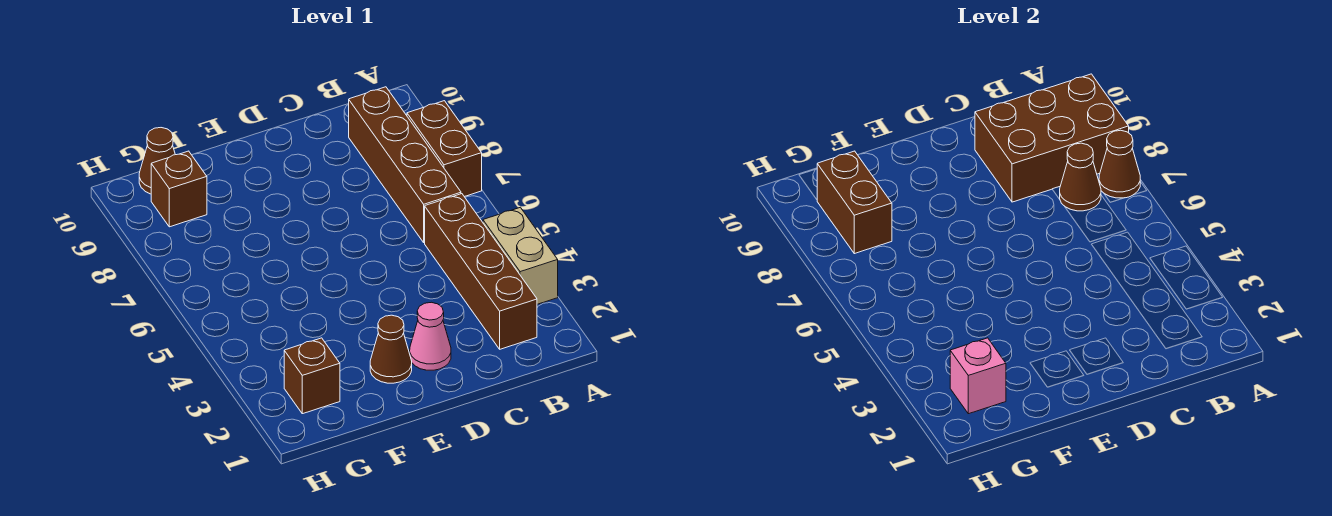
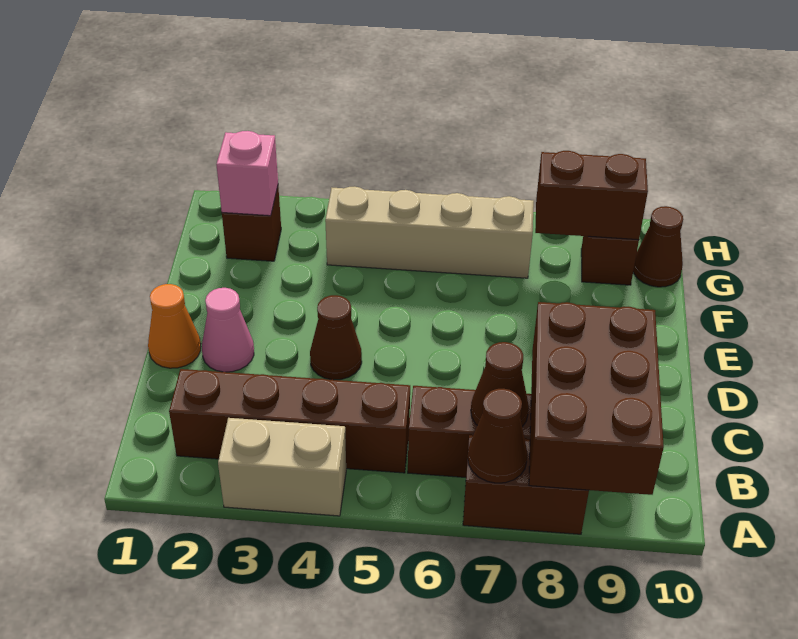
none -> orange 1x1 cone [148,284,201,368]
brown 1x1 cone [370,315,412,383] -> brown 1x1 cone moved to [310,295,362,380]
none -> tan 1x4 brick [325,187,534,278]

